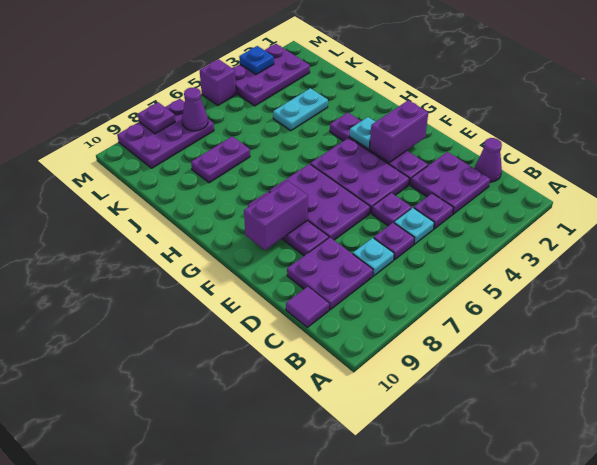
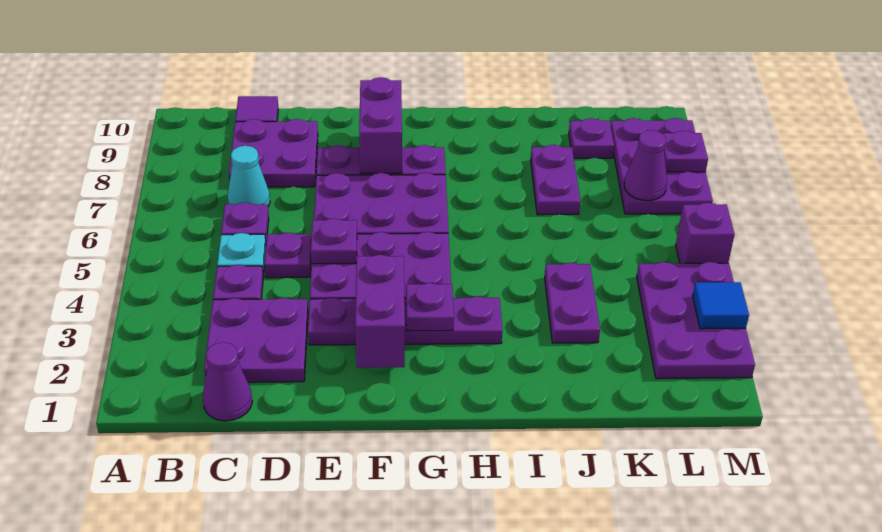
cyan 1x1 plate [353,238,394,276] -> cyan 1x1 cone [227,146,270,207]
none -> purple 1x1 plate [311,218,357,264]
cyan 1x1 plate [349,117,375,149] -> purple 1x1 plate [406,283,454,331]
cyan 1x2 plate [273,88,328,131] -> purple 1x2 plate [545,263,600,343]
none -> purple 1x1 plate [569,118,614,158]
blue 1x1 plate [239,46,274,75] -> blue 1x1 tile [693,282,749,329]

